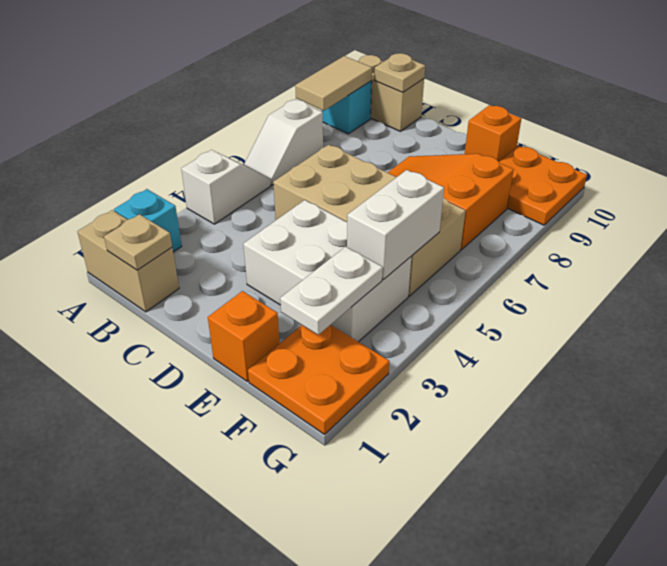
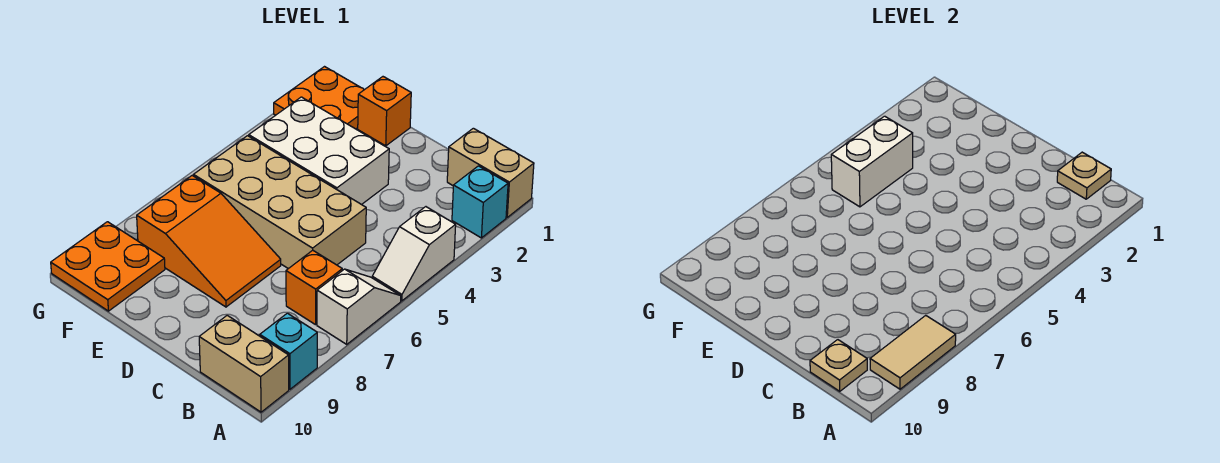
orange 1x1 brick [465,105,521,162] -> orange 1x1 brick moved to [286,250,342,325]
white 1x2 plate [280,247,383,335] -> none

